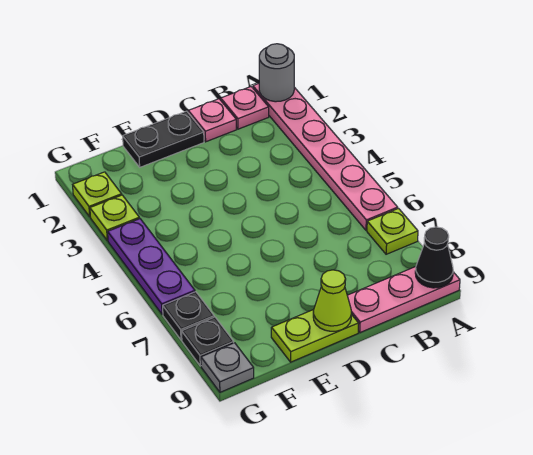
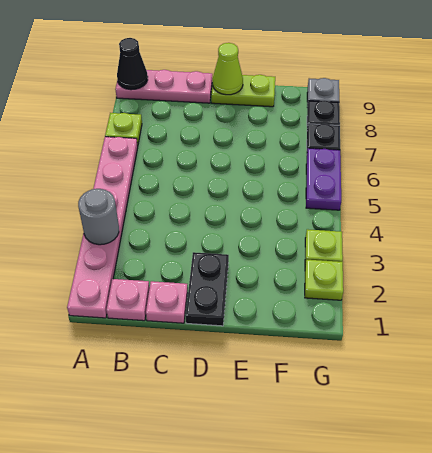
grey 1x1 round brick [259,44,294,102] -> grey 1x1 round brick moved to [78,189,119,245]
black 1x2 plate [123,111,204,167] -> black 1x2 plate turned to [185,252,229,326]
purple 1x3 plate [108,219,195,314] -> purple 1x2 plate [306,148,341,210]

